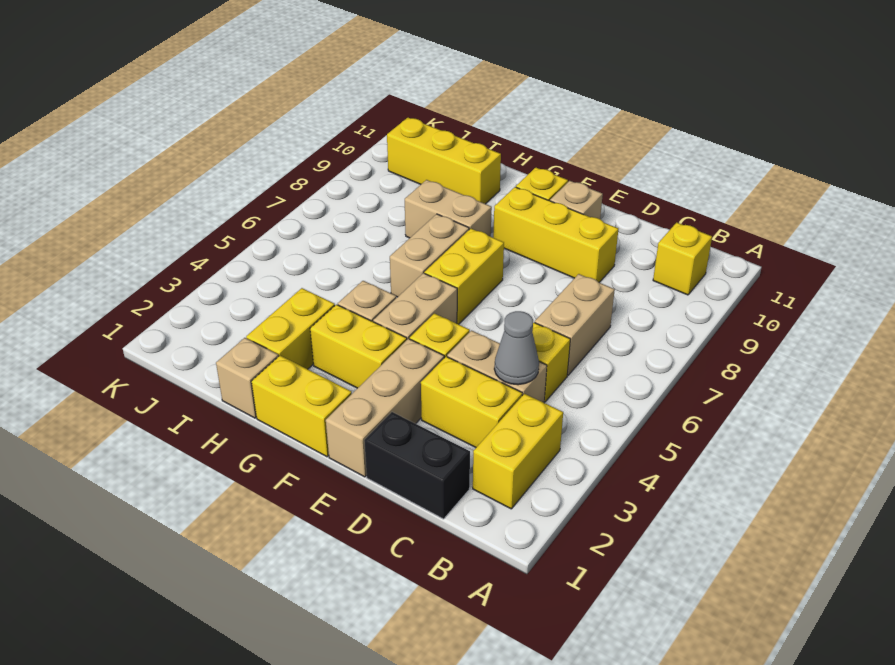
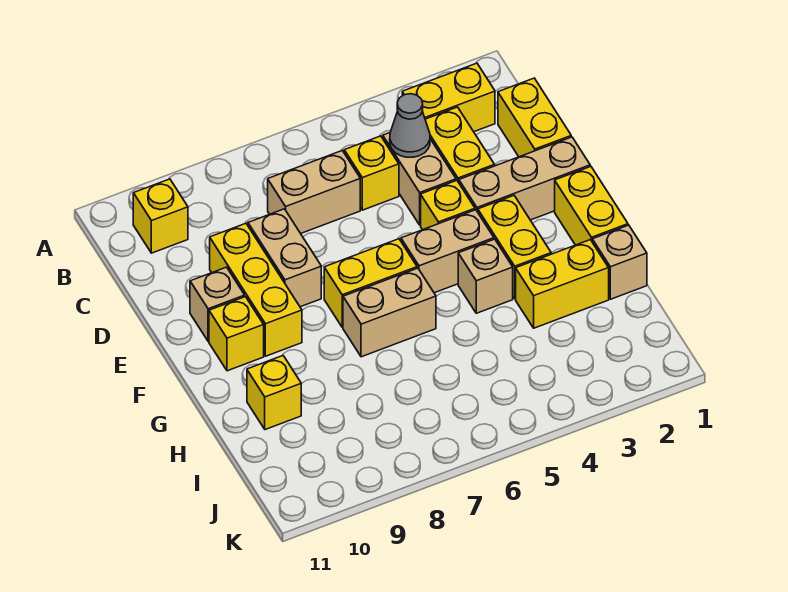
black 1x2 brick [364,412,470,519] -> yellow 1x2 brick [498,78,571,157]
tan 1x2 brick [405,180,492,238] -> tan 1x2 brick moved to [248,209,321,307]
yellow 1x3 brick [387,118,501,204] -> yellow 1x1 brick [247,356,301,430]

